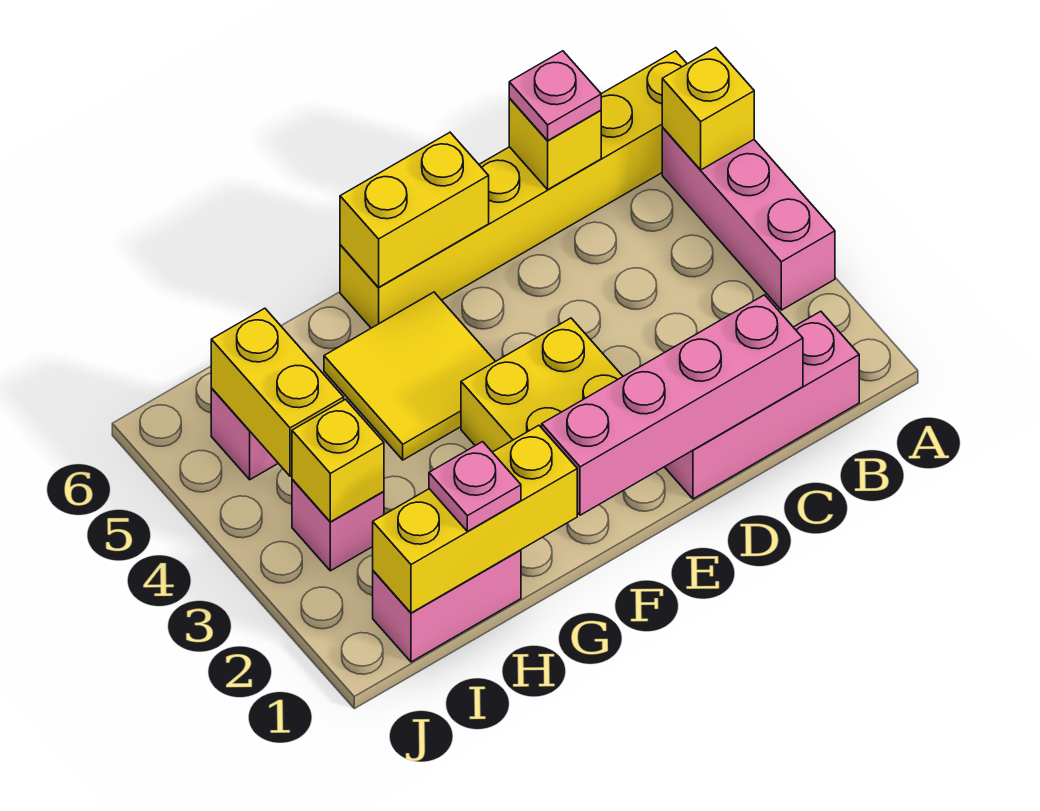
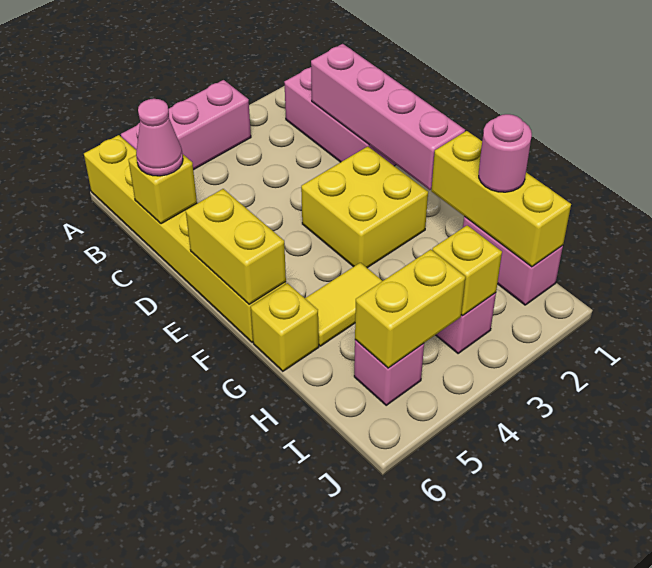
yellow 1x1 brick [662,48,754,170] -> yellow 1x1 brick moved to [251,283,319,371]
pink 1x1 plate [509,51,601,140] -> pink 1x1 cone [136,99,183,176]
yellow 2x2 tile [324,292,495,460] -> yellow 1x2 tile [305,263,382,346]
pink 1x1 plate [429,442,521,531] -> pink 1x1 round brick [479,114,532,192]

